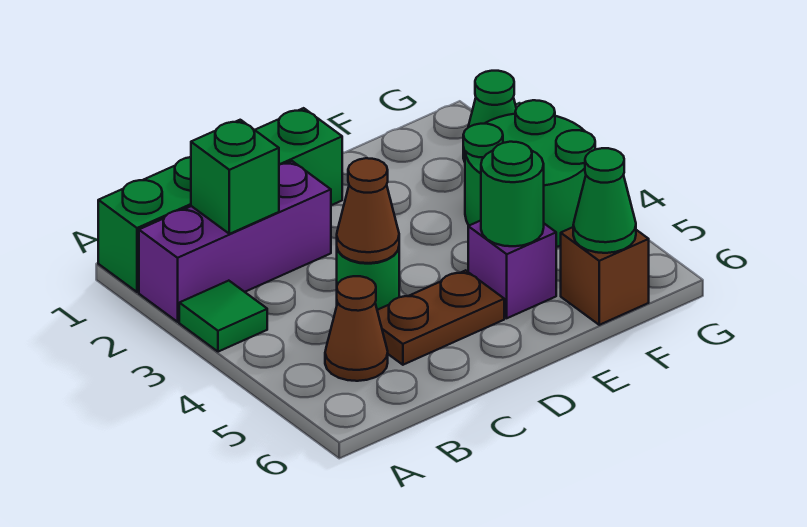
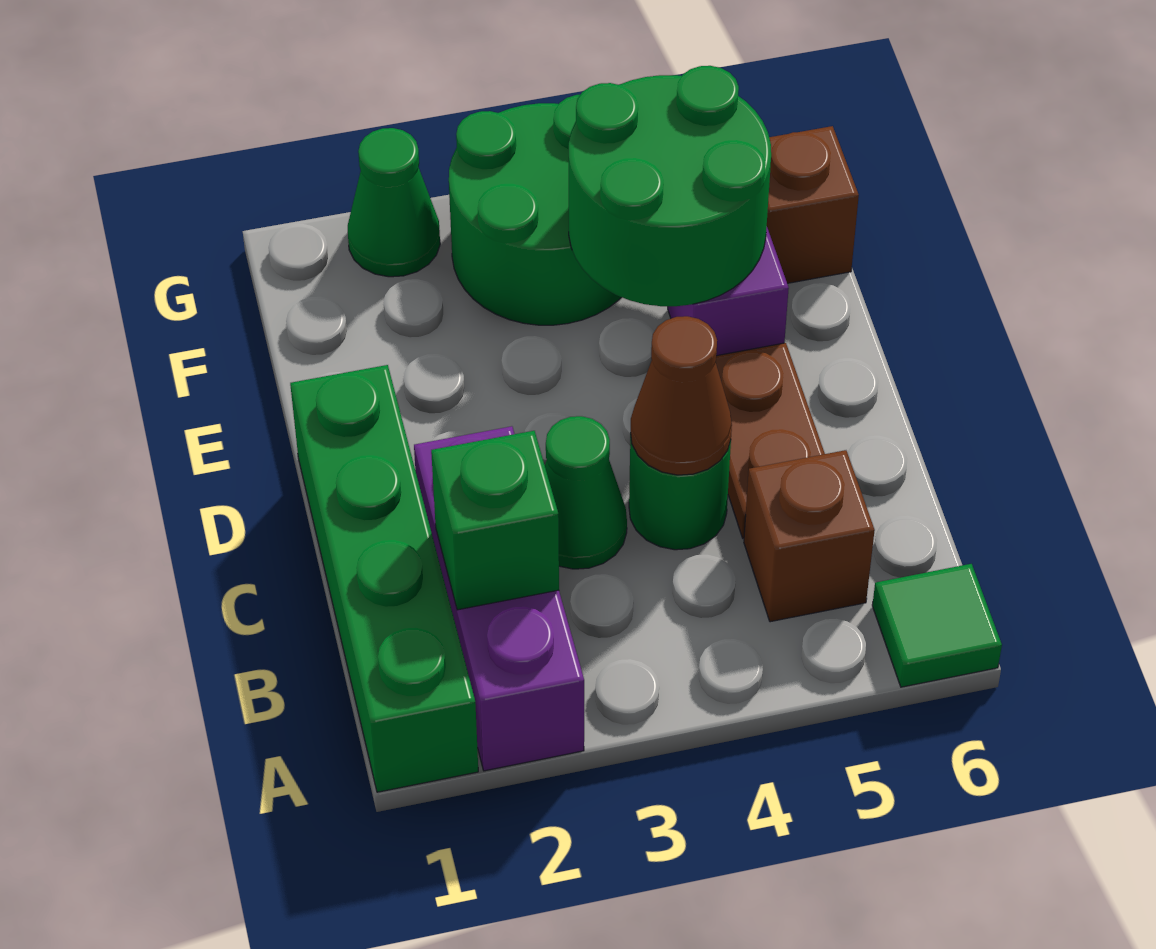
green 1x1 tile [179,281,267,352] -> green 1x1 tile moved to [872,564,1002,687]
brown 1x1 cone [325,276,388,381] -> brown 1x1 brick [744,450,875,622]
green 1x1 round brick [481,142,544,246] -> green 2x2 round brick [569,66,771,306]
green 1x1 cone [573,148,636,253] -> green 1x1 cone moved to [545,416,627,569]

